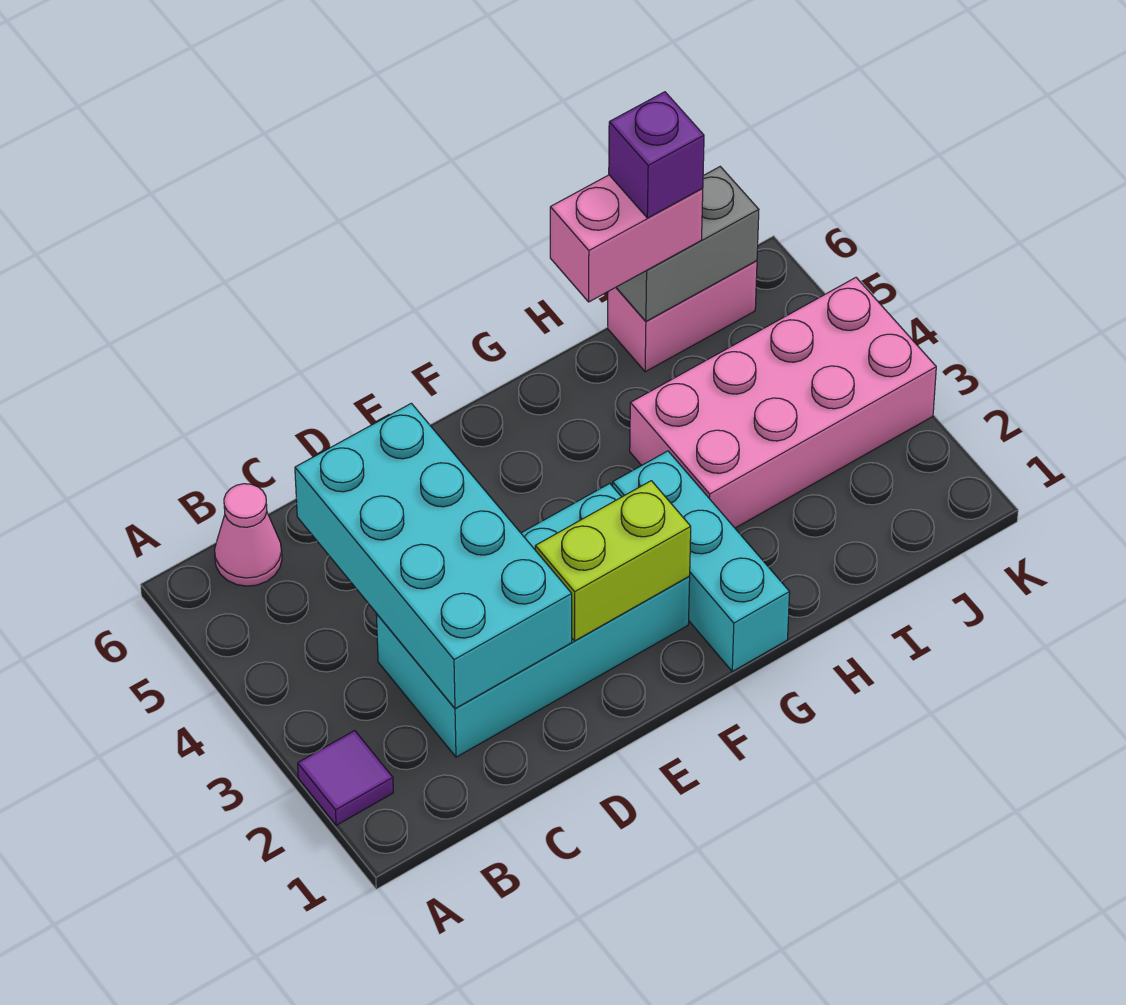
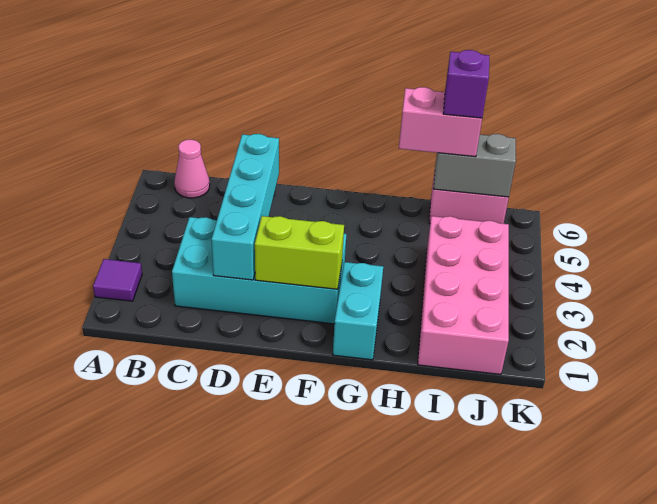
cyan 2x4 brick [295,403,572,709] -> cyan 1x4 brick [212,134,279,280]
cyan 1x3 brick [613,451,790,671] -> cyan 1x2 brick [333,262,383,360]
pink 2x4 brick [630,278,936,528] -> pink 2x4 brick turned to [418,216,509,374]

